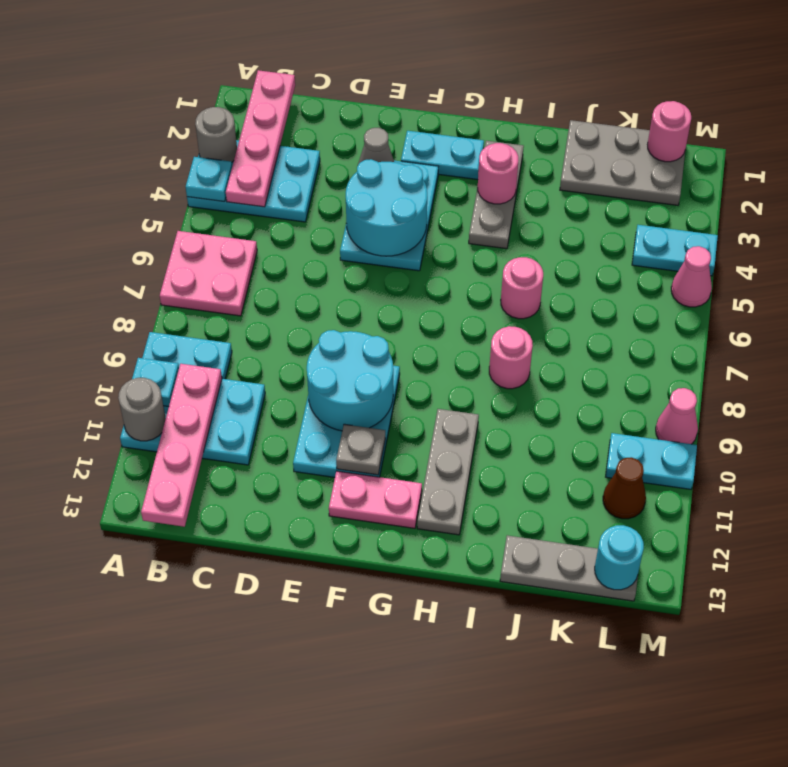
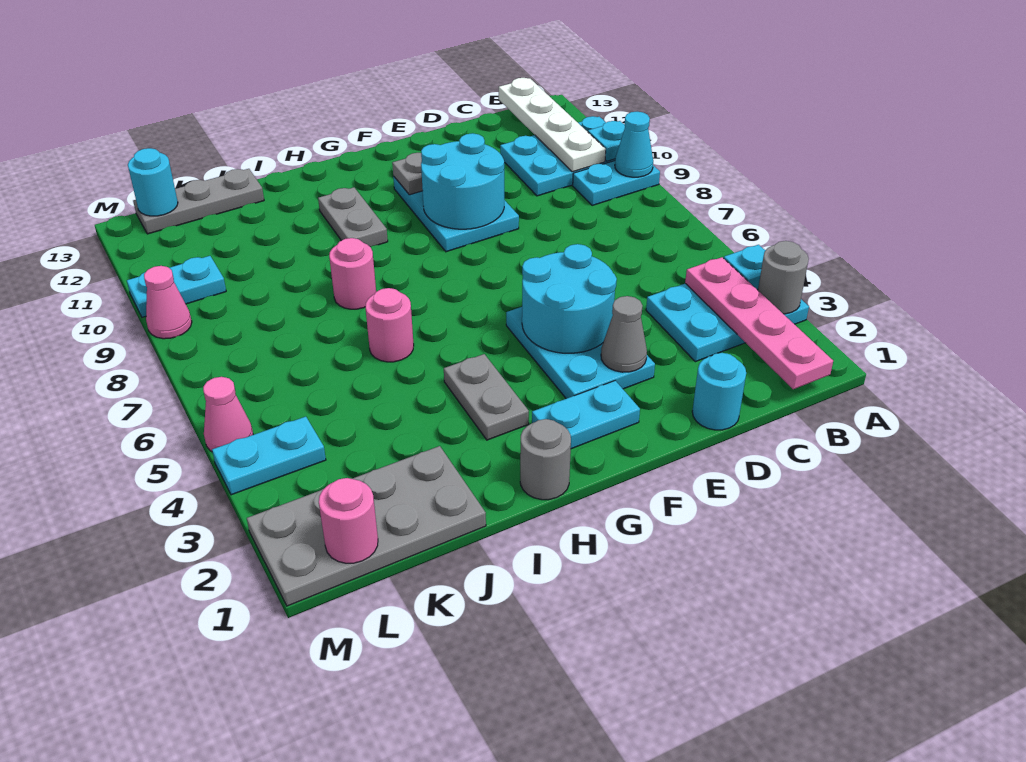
pink 2x2 plate [160,231,257,316] -> none
none -> cyan 1x1 cone [615,112,653,177]
grey 1x1 round brick [118,378,166,441] -> grey 1x1 round brick moved to [520,419,571,500]
pink 1x4 plate [141,364,222,527] -> white 1x4 plate [499,78,606,172]
none -> cyan 1x1 round brick [692,353,746,430]
pink 1x2 plate [329,471,422,528] -> none
grey 1x3 plate [469,141,524,249] -> grey 1x2 plate [444,354,529,440]
pink 1x1 round brick [478,143,519,204] -> none
grey 1x3 plate [417,409,479,535] -> grey 1x2 plate [318,187,388,247]
grey 2x3 plate [560,120,685,205] -> grey 2x4 plate [247,446,486,606]
brown 1x1 cone [603,457,646,519] -> none

